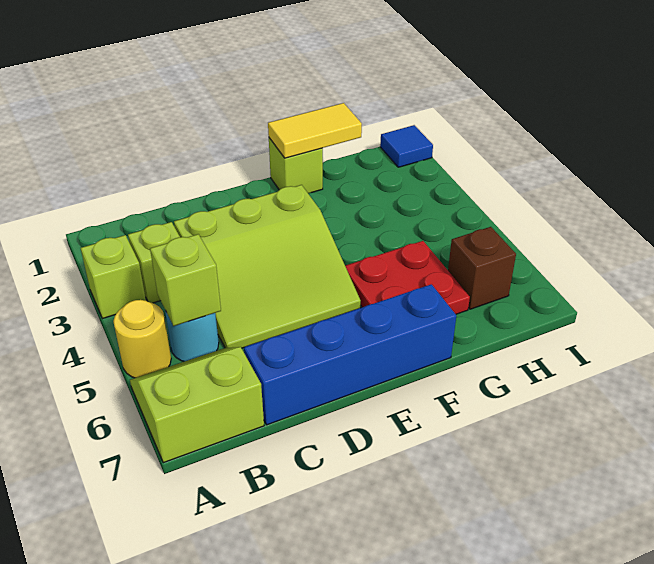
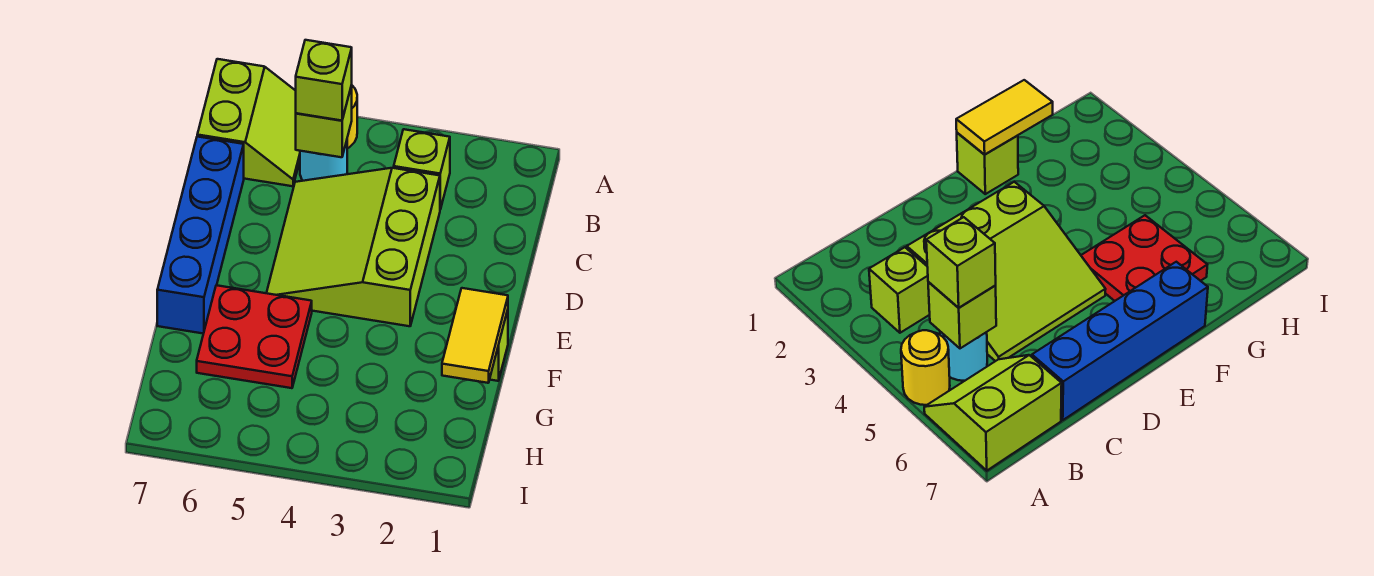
lime 1x1 brick [81,235,146,319] -> lime 1x1 brick moved to [296,40,352,121]
brown 1x1 brick [448,227,516,309] -> none
blue 1x1 tile [380,125,433,167] -> none

